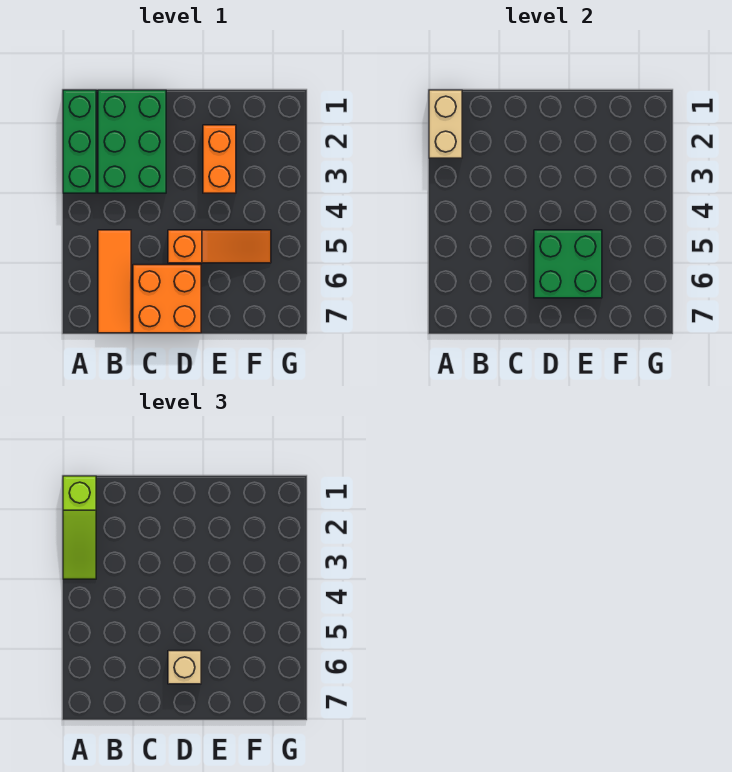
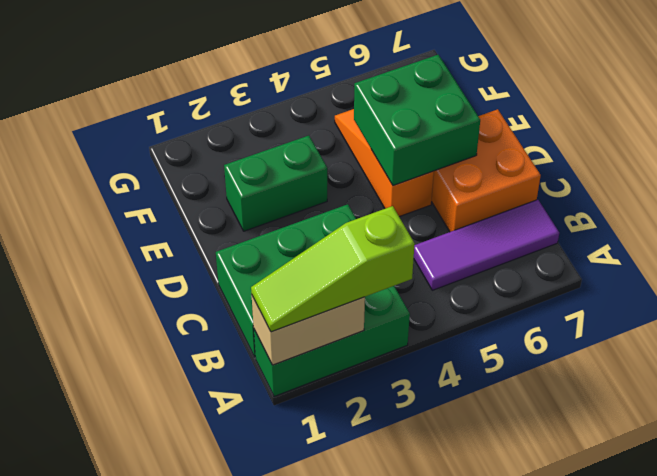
lime 1x3 slope [63,476,96,579] -> lime 1x3 slope turned to [251,206,415,332]
orange 1x3 tile [98,230,131,333] -> purple 1x3 tile [414,200,559,290]
tan 1x1 brick [168,651,201,684] -> none
orange 1x2 brick [203,125,236,193] -> green 1x2 brick [224,136,327,231]

